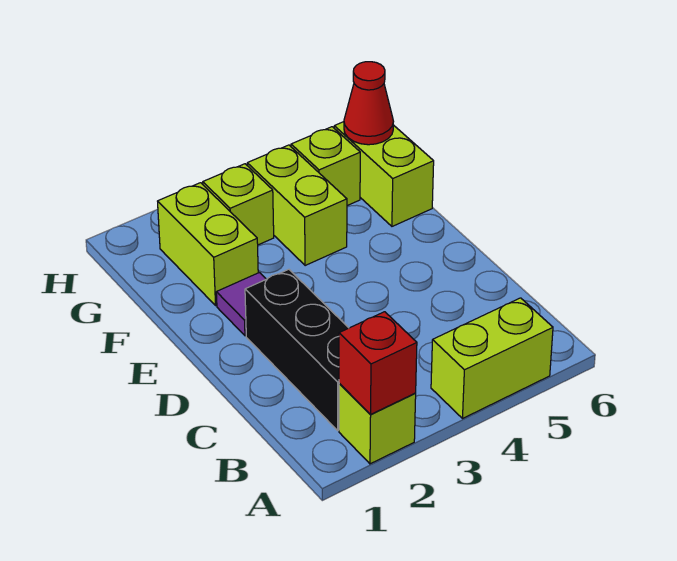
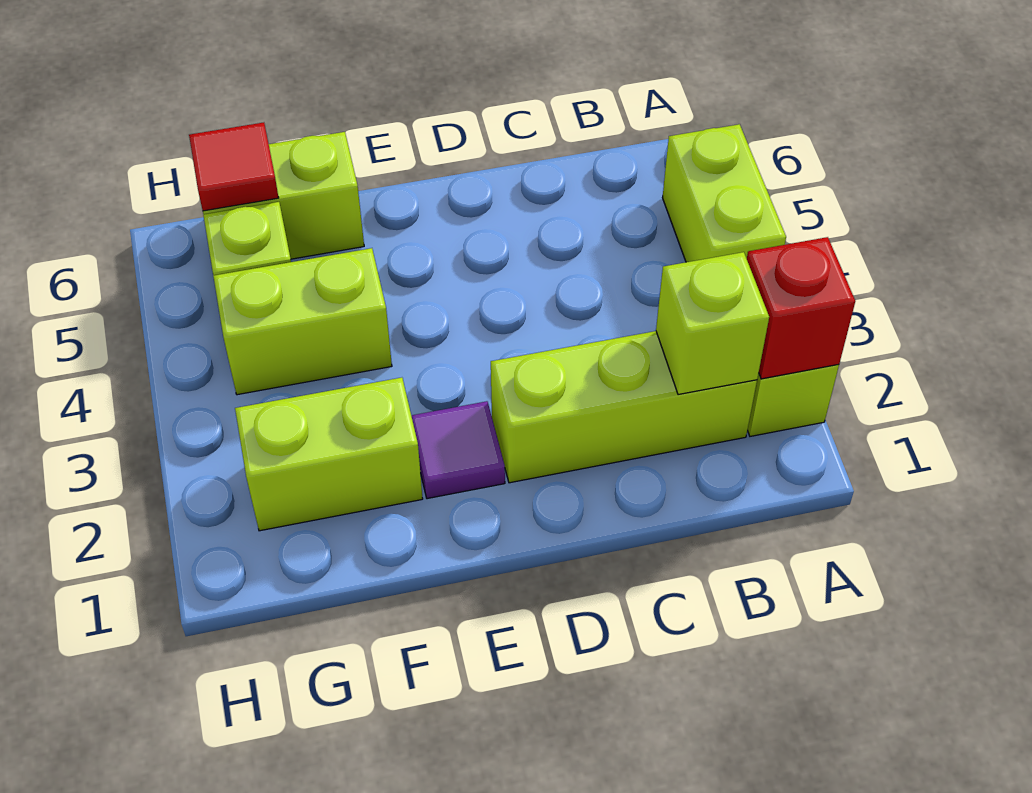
black 1x3 brick [245,269,348,430] -> lime 1x3 brick [491,331,757,483]
lime 1x1 brick [203,164,274,245] -> lime 1x1 brick moved to [656,252,769,395]
red 1x1 cone [344,62,393,145] -> red 1x1 tile [189,123,279,211]

